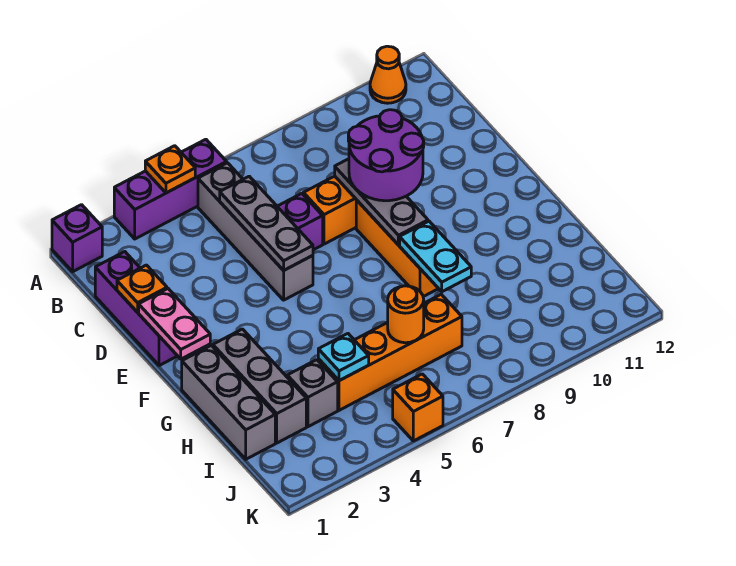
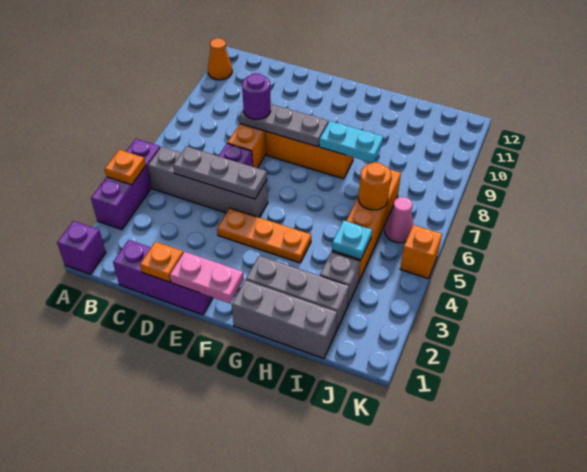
purple 2x2 round brick [348,110,424,201] -> purple 1x1 round brick [242,73,271,119]
none -> orange 1x3 plate [217,208,311,263]
none -> pink 1x1 cone [385,197,413,243]

